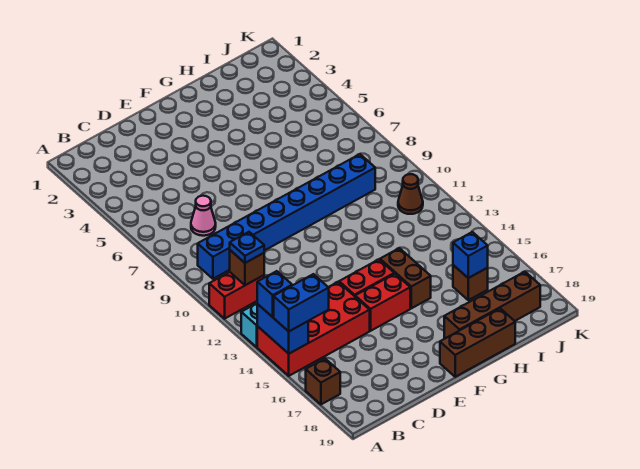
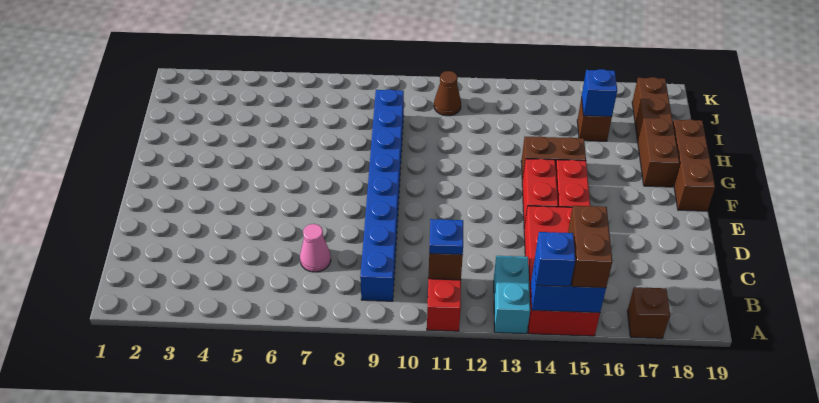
blue 1x2 brick [274,274,329,331] -> brown 1x2 brick [568,206,612,288]

